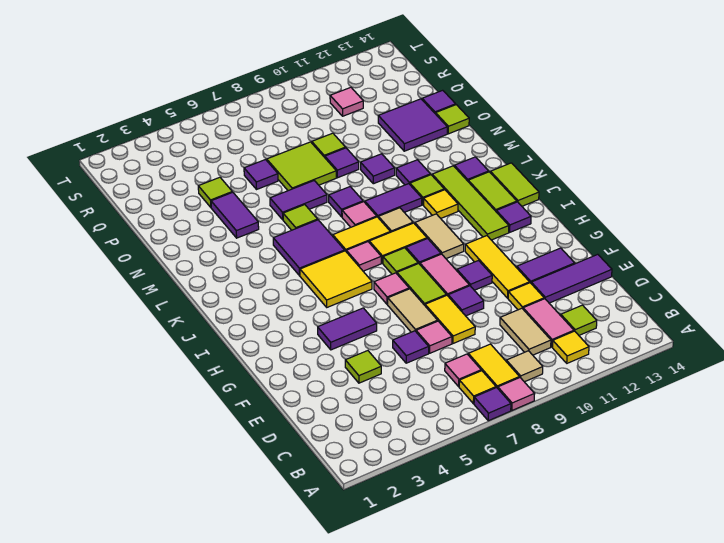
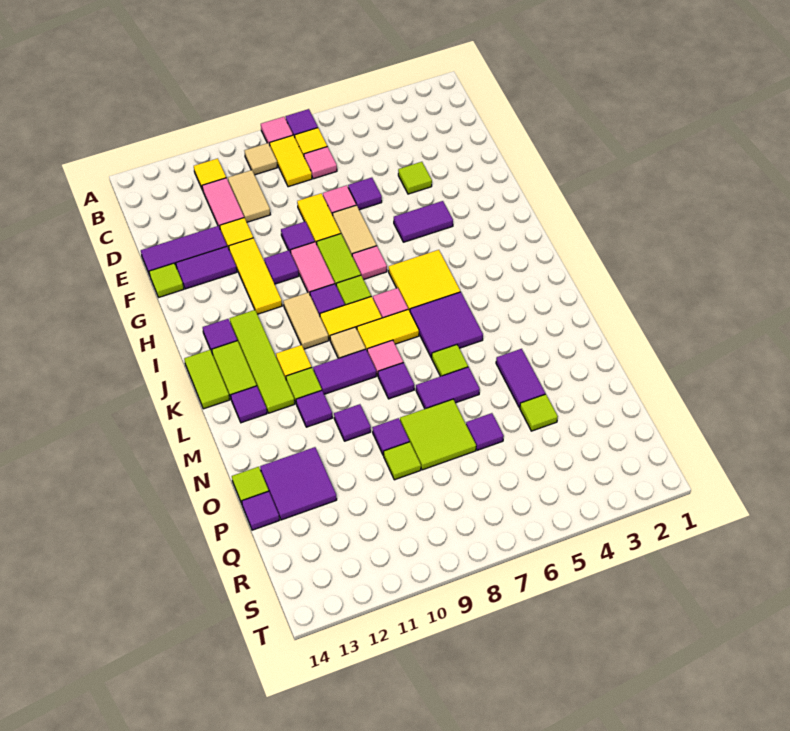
lime 1x1 tile [561,305,597,335] -> lime 1x1 tile moved to [149,263,184,297]
pink 1x1 tile [330,87,363,116] -> none

